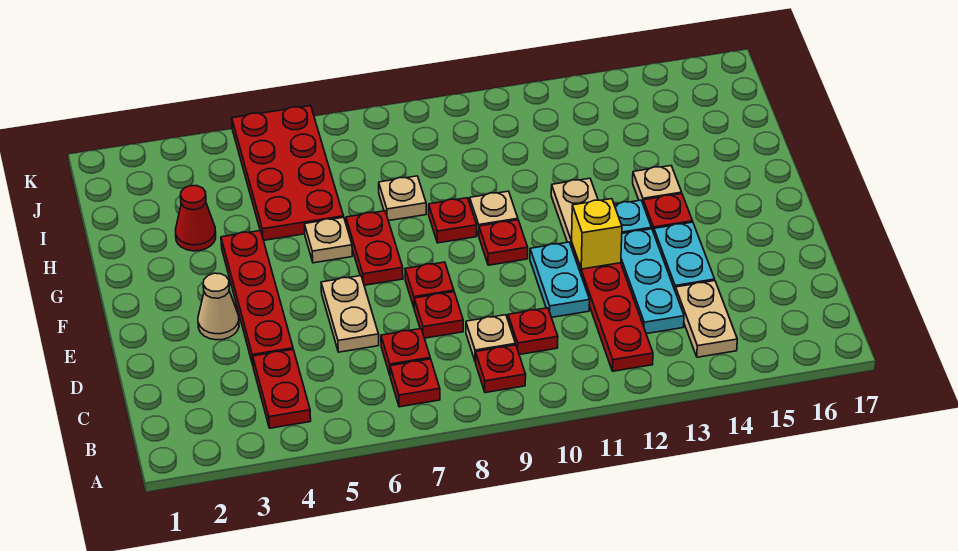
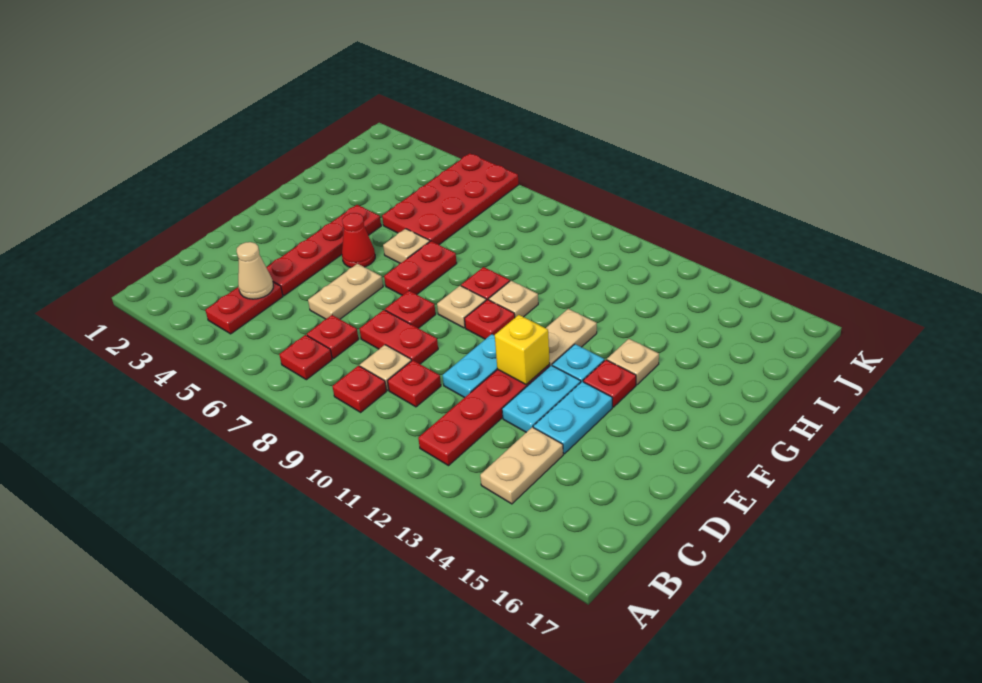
cyan 1x3 plate [621,229,684,334] -> cyan 1x2 plate [502,365,581,432]
red 1x1 plate [414,292,463,338] -> red 1x2 plate [360,310,438,364]
tan 1x1 cone [198,273,239,340] -> tan 1x1 cone moved to [237,242,273,299]
red 1x1 cone [176,186,216,251] -> red 1x1 cone moved to [342,213,375,268]
tan 1x1 plate [379,176,426,221] -> tan 1x1 plate moved to [437,286,486,328]

